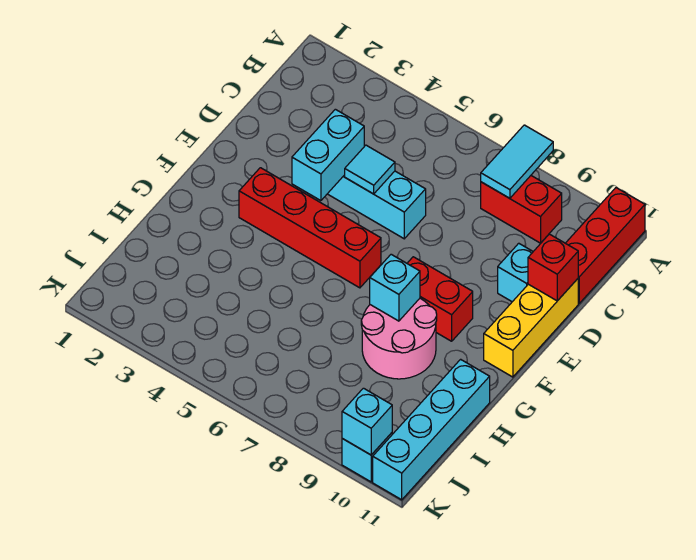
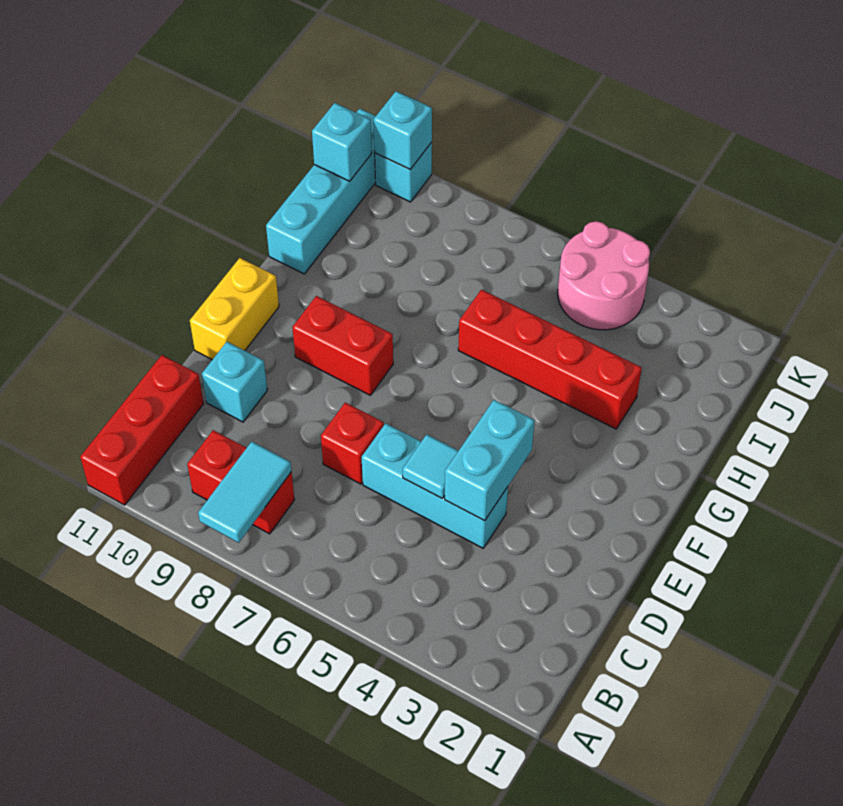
yellow 1x3 brick [484,279,578,377] -> yellow 1x2 brick [190,258,279,360]
red 1x1 brick [528,234,578,301] -> red 1x1 brick moved to [321,403,384,484]
red 1x4 brick [239,168,381,288] -> red 1x4 brick moved to [458,290,642,429]
pink 2x2 round brick [361,298,437,379] -> pink 2x2 round brick moved to [558,221,650,330]
cyan 1x1 brick [370,254,420,321] -> cyan 1x1 brick moved to [312,103,372,181]

